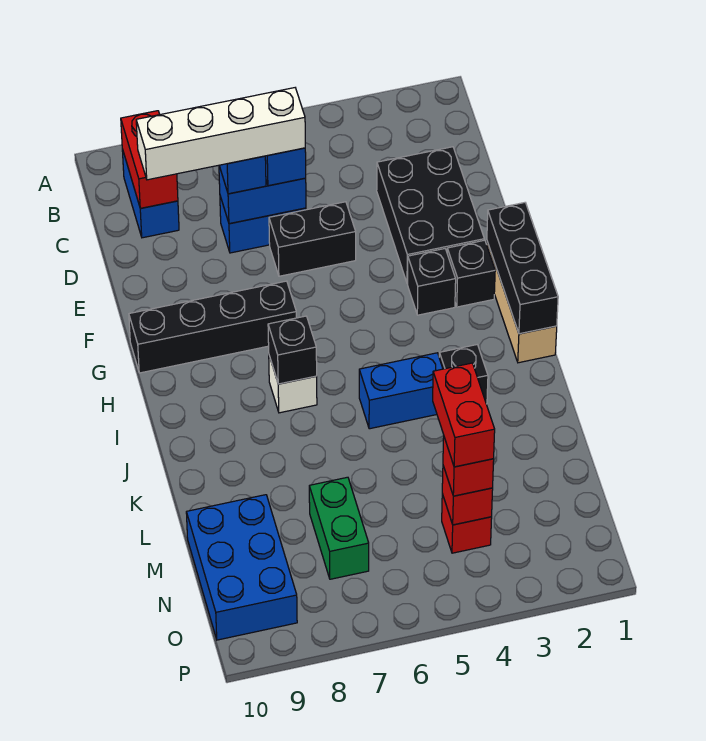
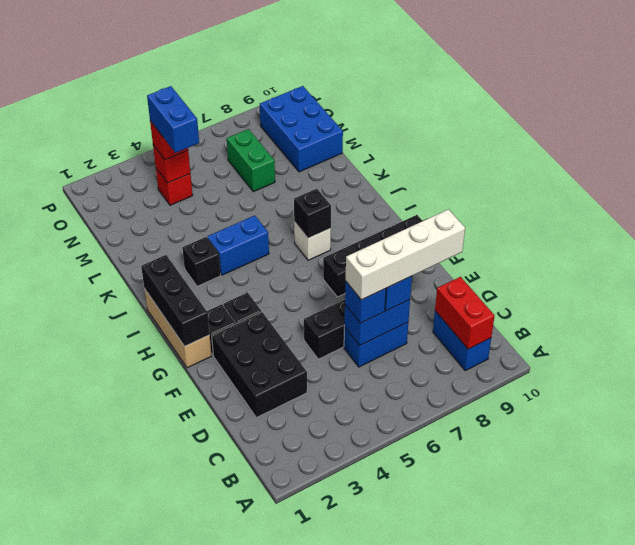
red 1x2 brick [433,363,495,467] -> blue 1x2 brick [147,86,199,153]

